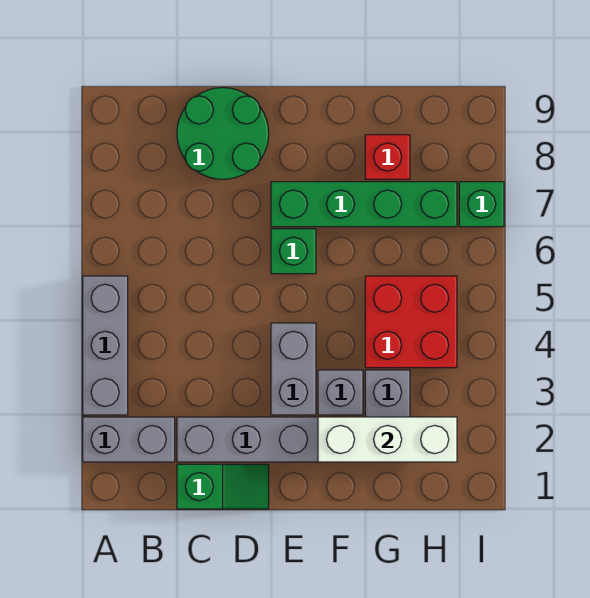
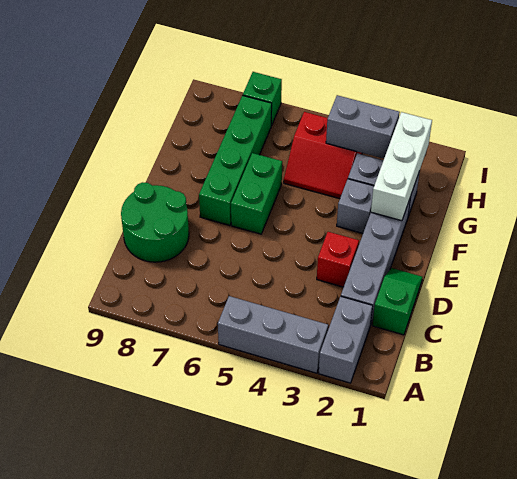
grey 1x2 brick [271,323,316,415] -> grey 1x2 brick moved to [326,95,400,159]
green 1x1 brick [271,229,316,274] -> green 1x2 brick [231,153,282,234]
red 2x2 brick [365,276,457,368] -> red 2x2 slope [284,112,362,199]
red 1x1 brick [365,135,410,179] -> red 1x1 brick moved to [317,232,359,287]

